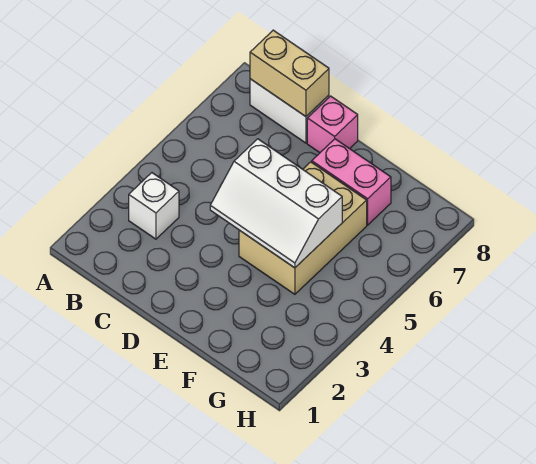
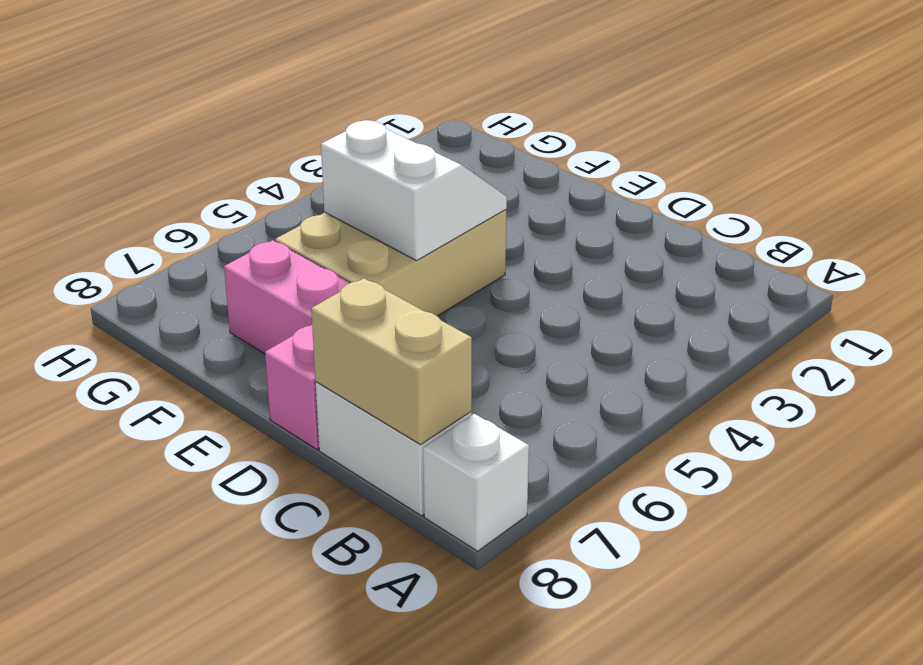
white 1x1 brick [129,173,179,239] -> white 1x1 brick moved to [423,414,529,551]
white 2x3 slope [210,139,342,268] -> white 2x2 slope [321,120,507,261]

